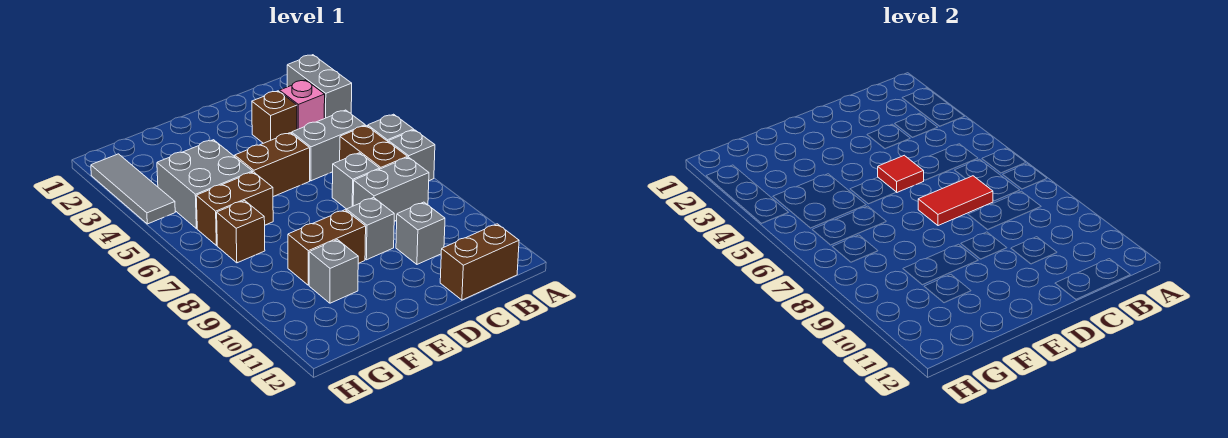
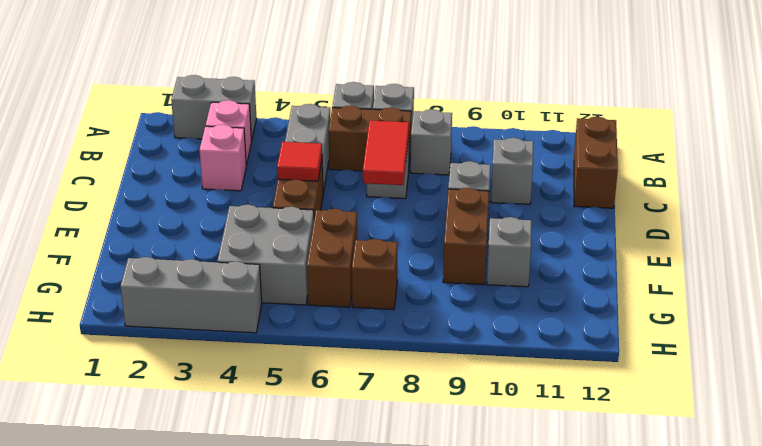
grey 1x2 brick [353,157,429,221] -> grey 1x1 brick [411,109,452,175]
brown 1x1 brick [252,91,297,143] -> pink 1x1 brick [199,125,246,191]
grey 1x3 tile [91,154,175,224] -> grey 1x3 brick [120,257,262,333]

